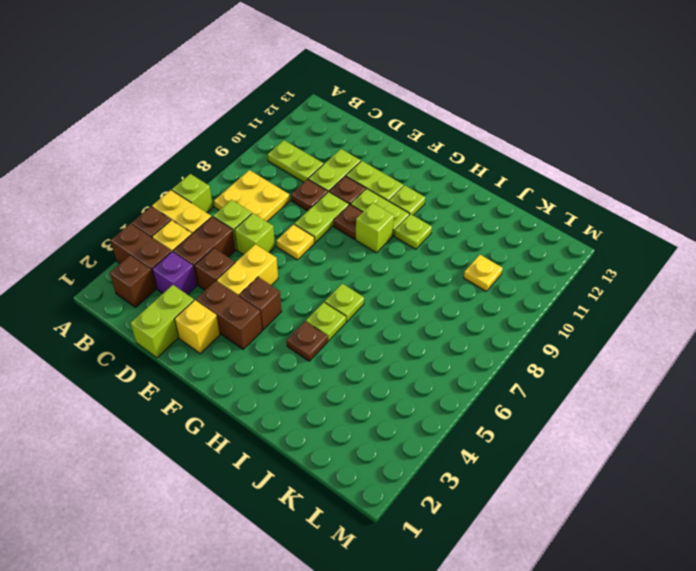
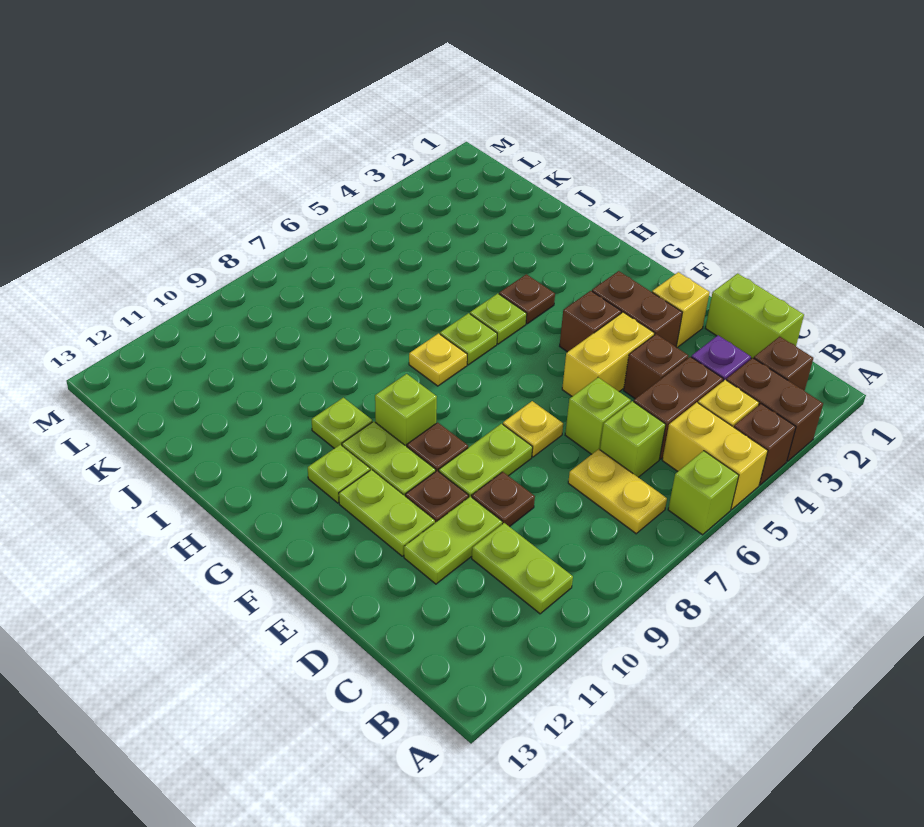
yellow 2x2 plate [214,170,290,222] -> yellow 1x2 plate [568,449,667,534]
lime 1x2 brick [131,285,194,358] -> lime 1x2 brick turned to [706,273,804,358]
yellow 1x1 plate [464,255,503,291] -> yellow 1x1 plate moved to [409,334,467,386]

